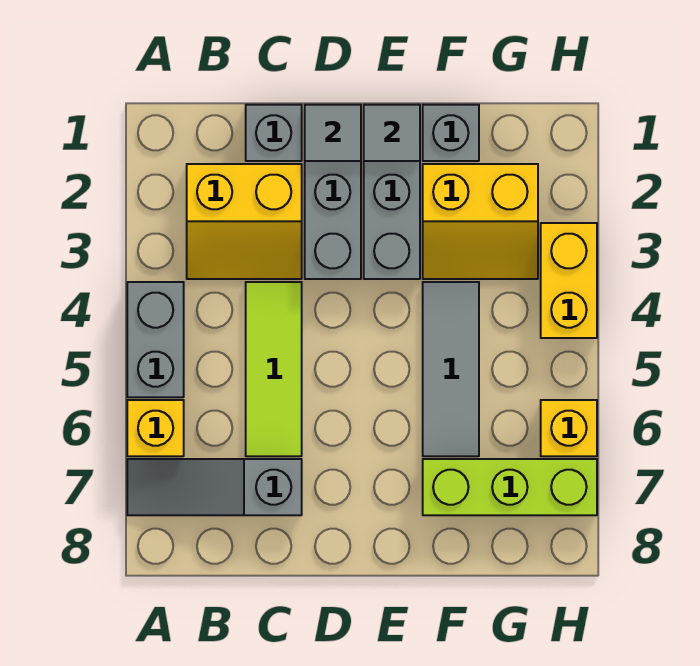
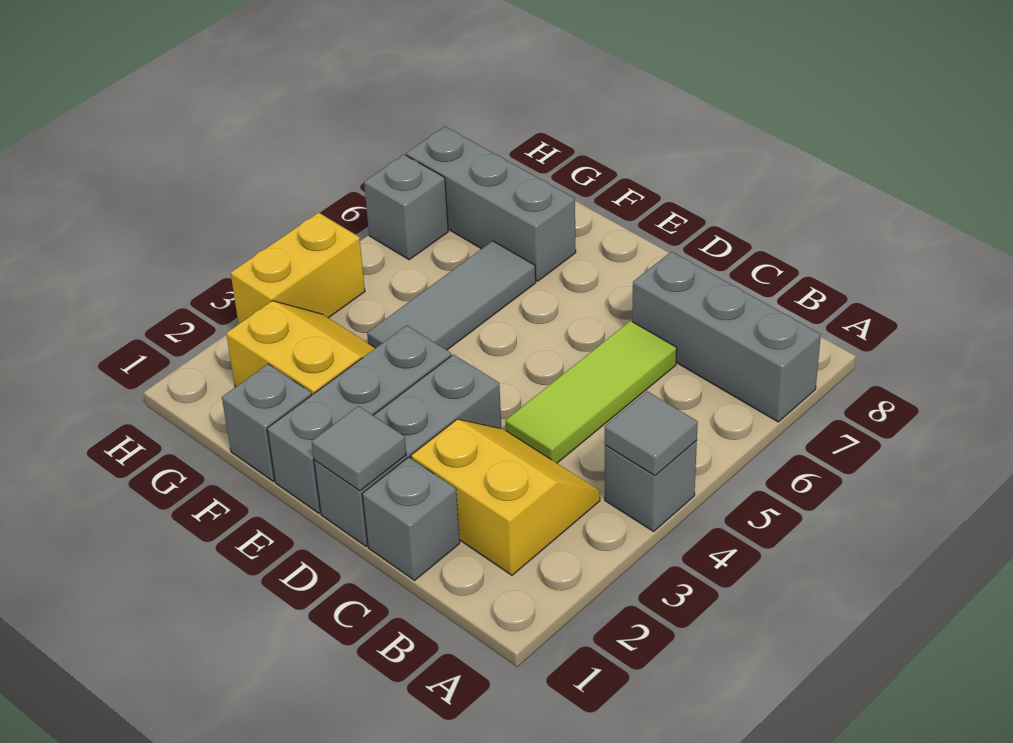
grey 1x2 brick [127,282,184,397] -> grey 1x1 brick [605,440,697,531]
yellow 1x1 brick [127,400,184,456] -> none
grey 1x3 slope [127,459,302,515] -> grey 1x3 brick [632,252,821,422]
grey 1x1 tile [364,105,420,161] -> grey 1x1 tile moved to [605,391,698,476]
lime 1x3 brick [423,459,597,515] -> grey 1x3 brick [406,127,576,281]
yellow 1x1 brick [541,400,597,456] -> grey 1x1 brick [364,155,448,260]

